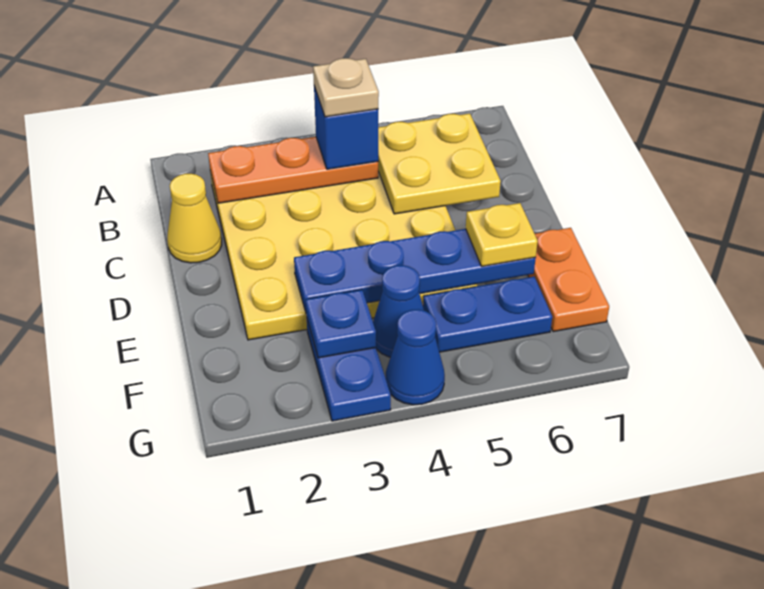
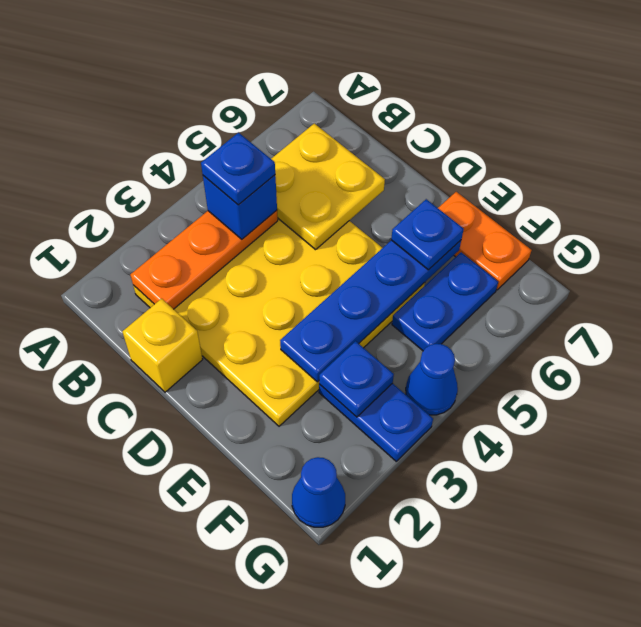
tan 1x1 plate [313,58,379,117] -> blue 1x1 plate [201,133,275,205]
yellow 1x1 cone [167,174,222,263] -> yellow 1x1 brick [122,299,203,392]
yellow 1x1 plate [466,203,538,266] -> blue 1x1 plate [391,199,464,270]
blue 1x1 cone [373,265,424,357] -> blue 1x1 cone moved to [292,457,345,527]

